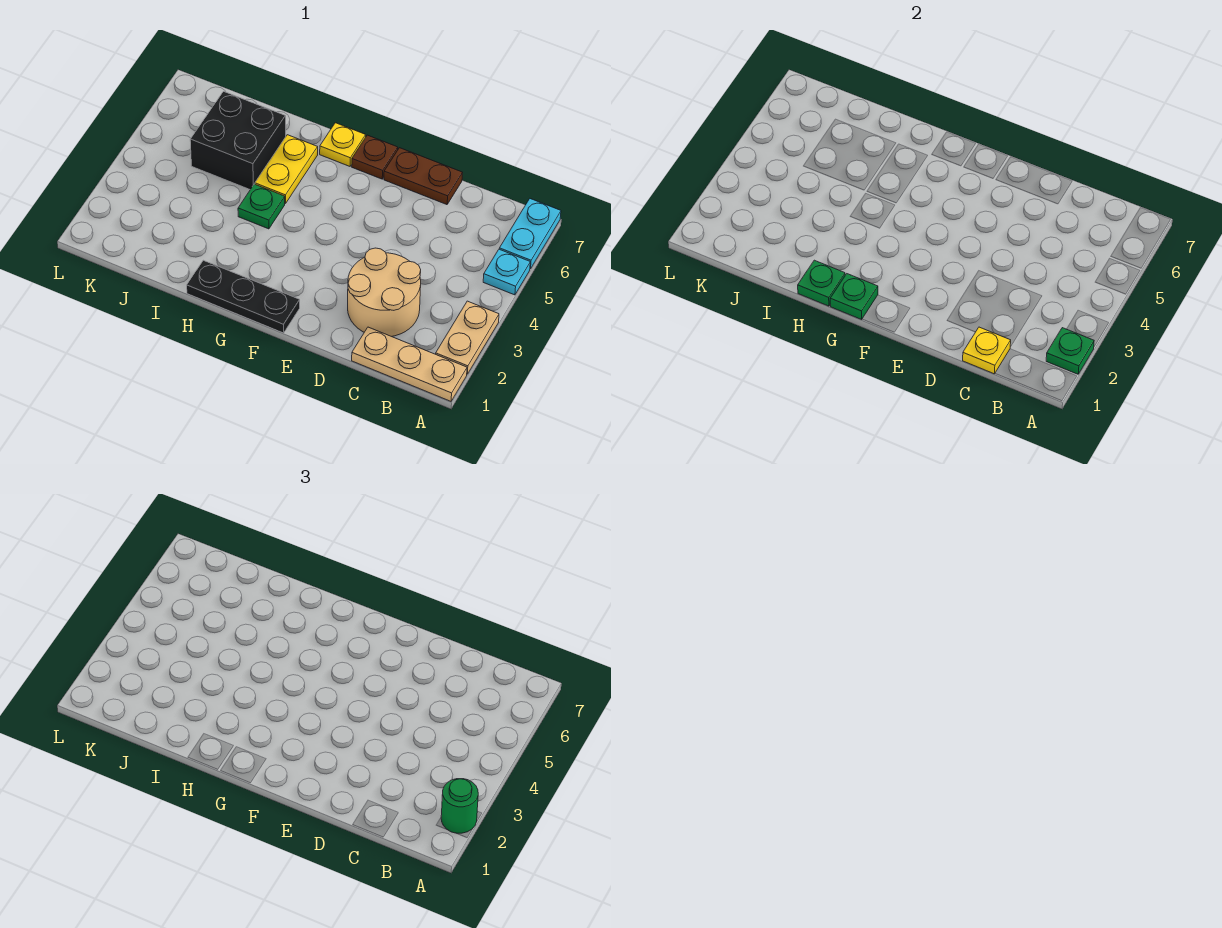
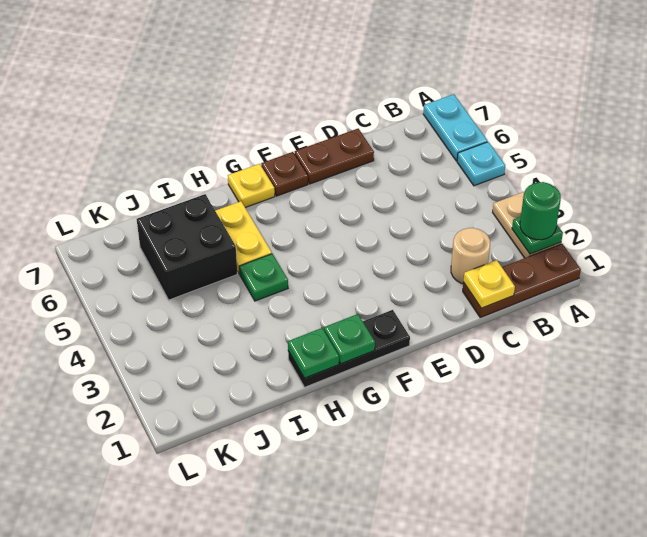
tan 1x3 plate [352,327,467,401] -> brown 1x3 plate [463,244,581,317]
tan 2x2 round brick [348,248,421,337] -> tan 1x1 round brick [451,228,490,284]

